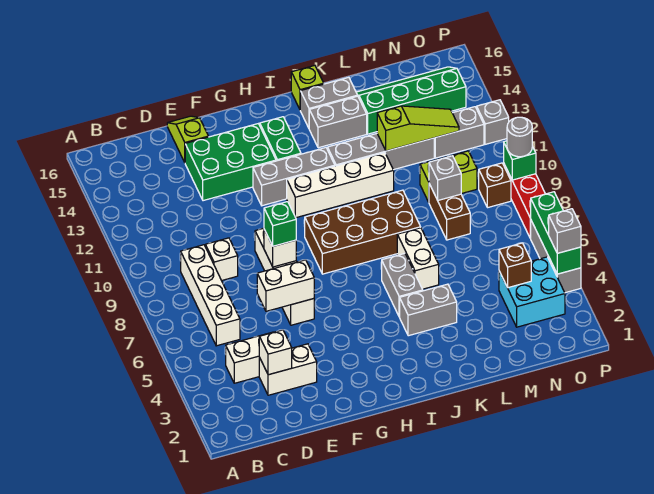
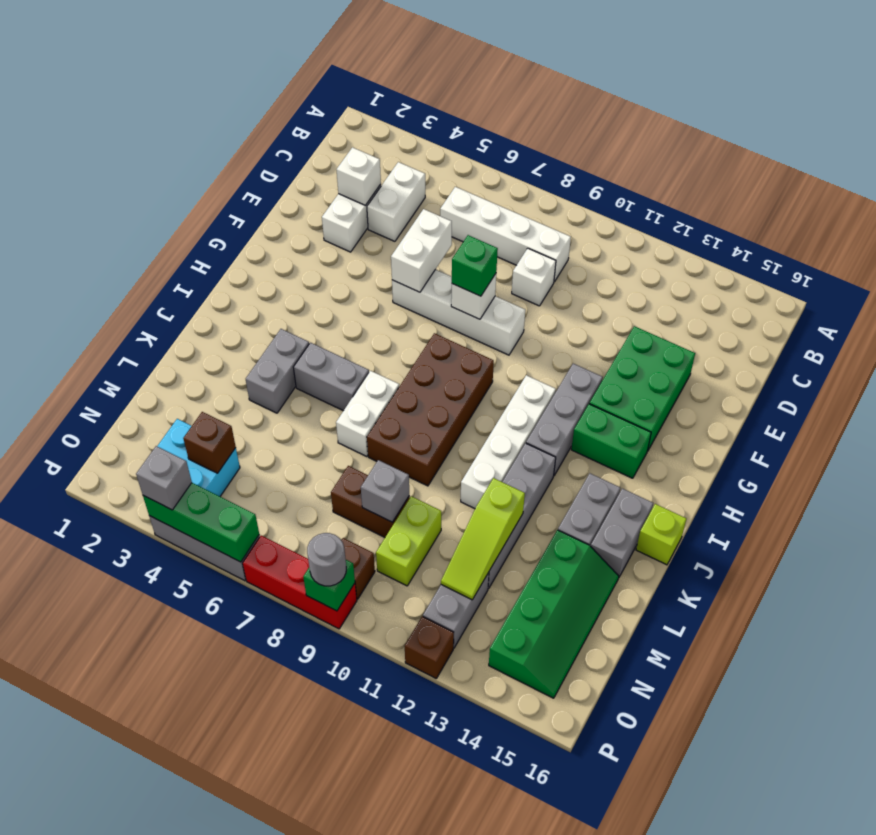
lime 1x2 slope [167,116,208,162] -> none
white 1x2 brick [397,228,439,289] -> white 1x2 brick turned to [336,371,399,456]
grey 1x1 brick [477,100,509,144] -> brown 1x1 brick [405,616,454,678]

